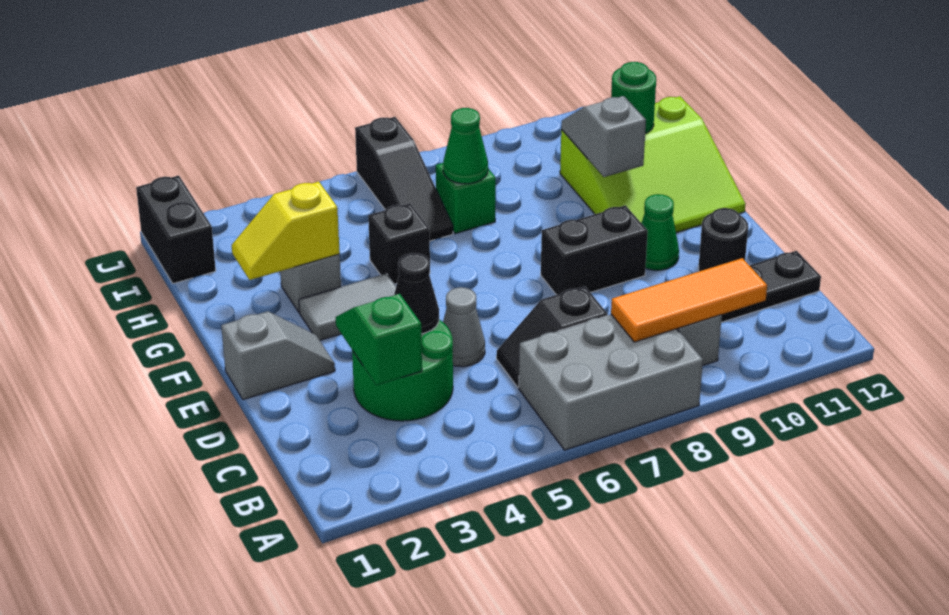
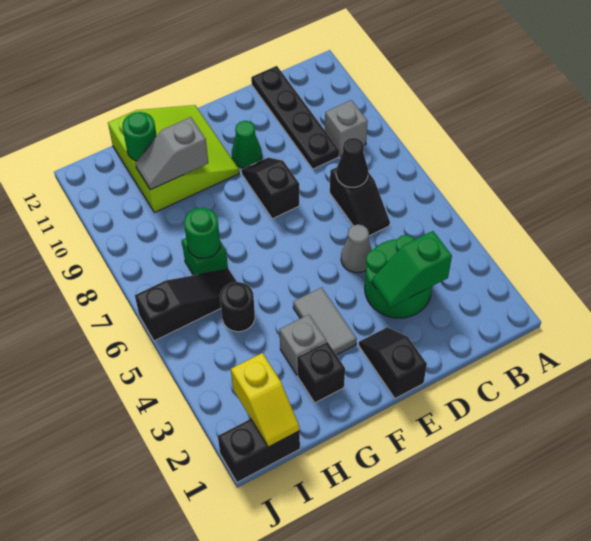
grey 2x3 brick [519,315,703,450] -> none
orange 1x3 tile [611,258,767,342] -> none
black 1x1 cone [394,253,439,334] -> black 1x1 cone moved to [336,138,368,187]
black 1x1 round brick [698,208,748,271] -> black 1x1 round brick moved to [220,282,255,332]
grey 1x2 slope [221,311,335,400] -> black 1x2 slope [358,327,427,398]
black 1x2 brick [541,205,648,295] -> black 1x2 slope [241,158,299,219]
yellow 1x2 slope [232,182,340,280] -> yellow 1x2 slope moved to [231,353,300,447]
black 1x1 brick [368,203,430,284] -> black 1x1 brick moved to [297,342,345,403]
green 1x1 cone [443,108,488,184] -> green 1x1 round brick [184,208,220,259]

